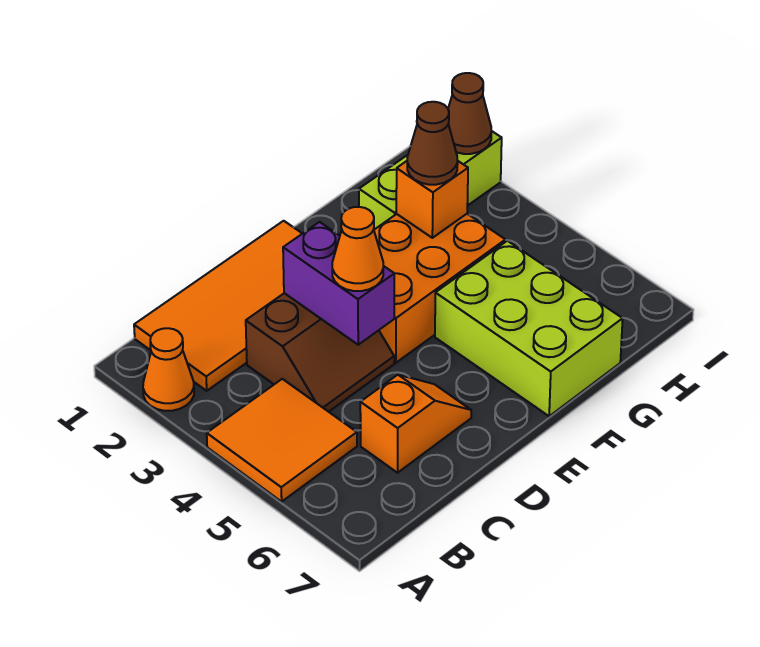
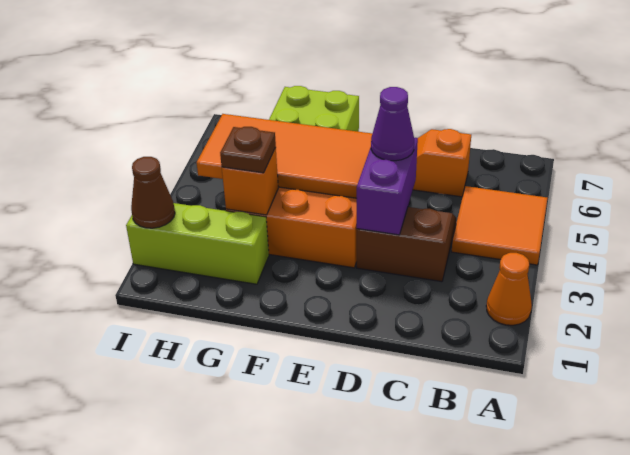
orange 2x4 tile [134,221,302,391] -> orange 2x4 tile moved to [197,114,372,198]
orange 1x1 cone [332,207,383,291] -> purple 1x1 cone [371,87,414,161]
brown 1x1 cone [407,102,458,185] -> brown 1x1 plate [220,127,276,173]

